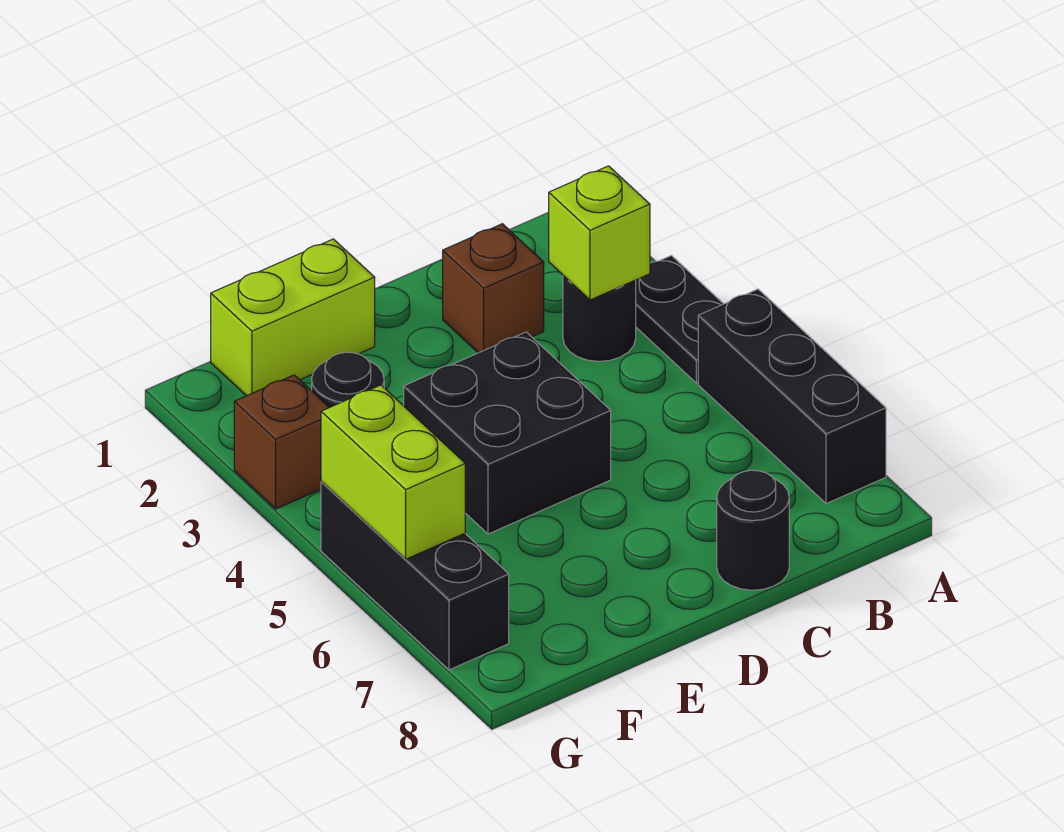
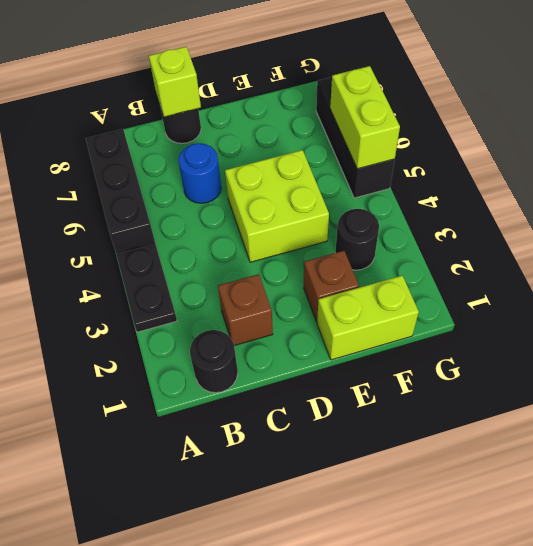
black 1x1 round brick [563,276,636,361] -> black 1x1 round brick moved to [190,330,238,393]
lime 1x1 brick [549,166,650,300] -> lime 1x1 brick moved to [149,47,201,117]
none -> blue 1x1 round brick [178,143,221,203]
black 2x2 brick [404,332,611,534] -> lime 2x2 brick [225,150,329,262]
brown 1x1 brick [234,375,329,509] -> brown 1x1 brick moved to [304,251,359,322]

